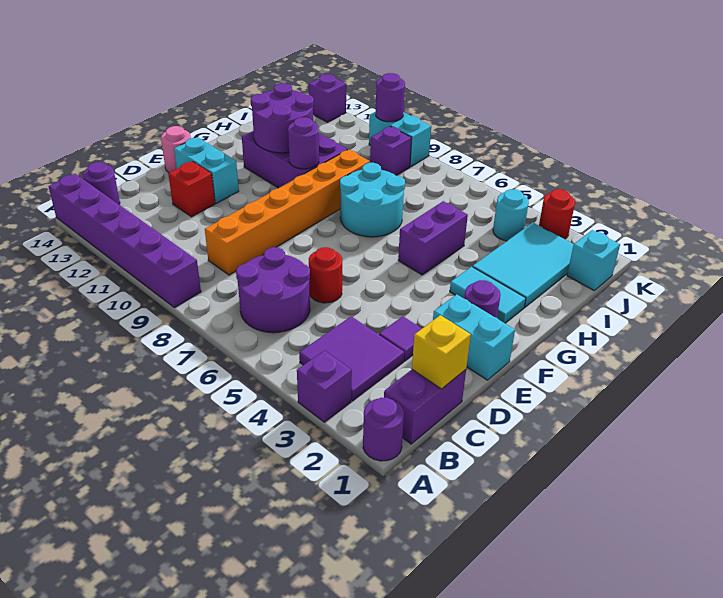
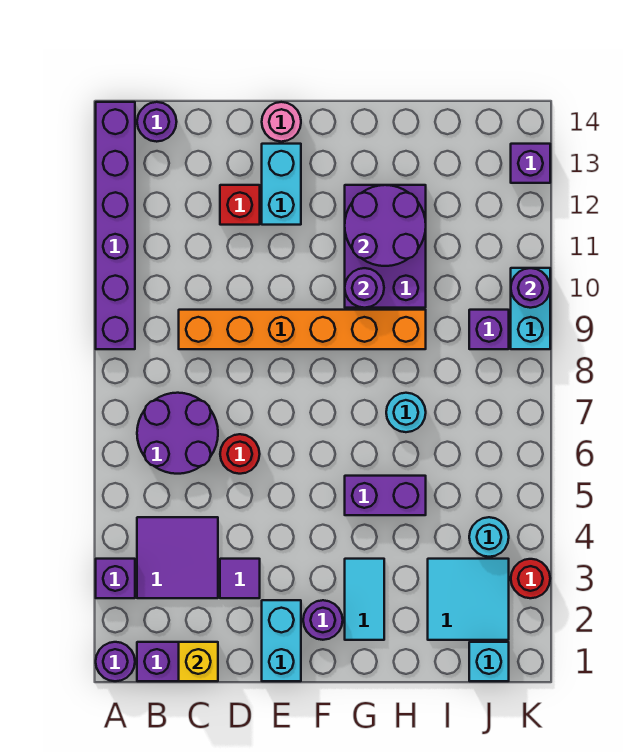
cyan 2x2 round brick [340,163,405,237] -> cyan 1x1 round brick [386,393,426,432]
cyan 2x3 tile [473,223,574,307] -> cyan 2x2 tile [428,559,509,640]

